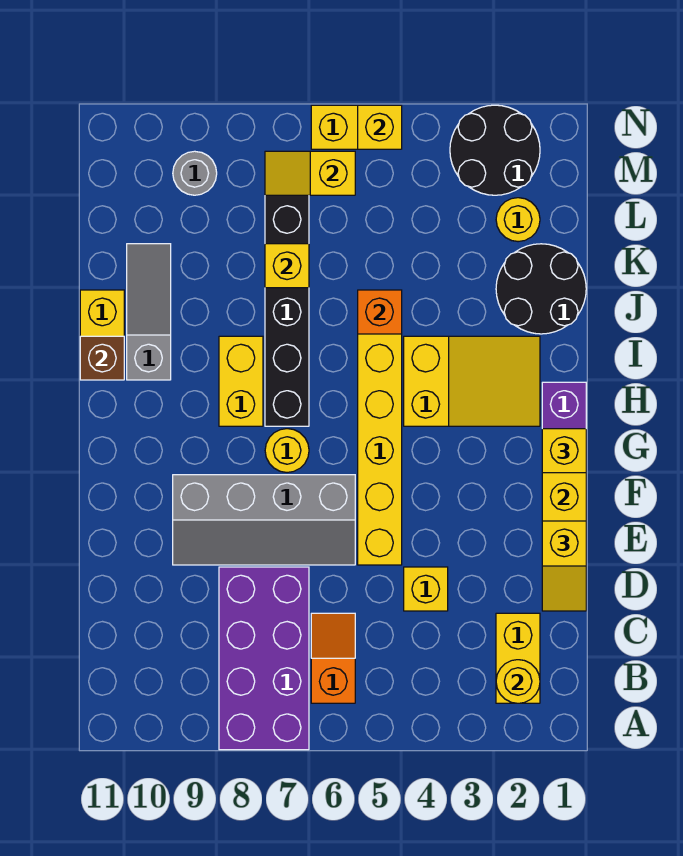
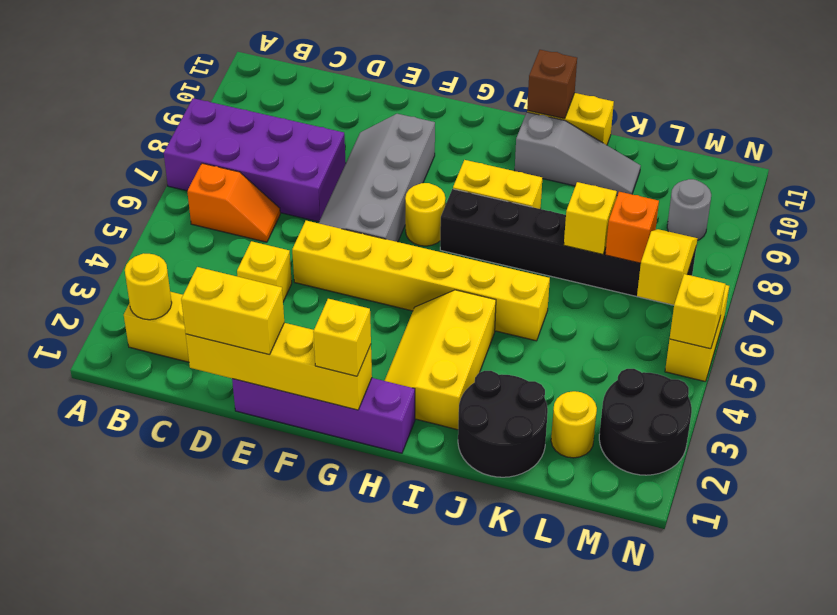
yellow 1x2 slope [542,521,586,611] -> yellow 1x2 brick [181,267,284,355]
yellow 2x3 slope [404,336,540,426] -> yellow 2x3 slope turned to [385,290,496,430]
orange 1x1 brick [358,290,402,334] -> orange 1x1 brick moved to [605,192,659,263]

